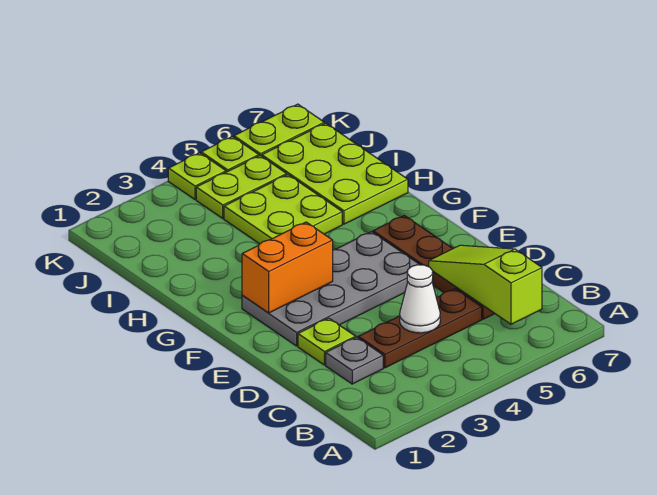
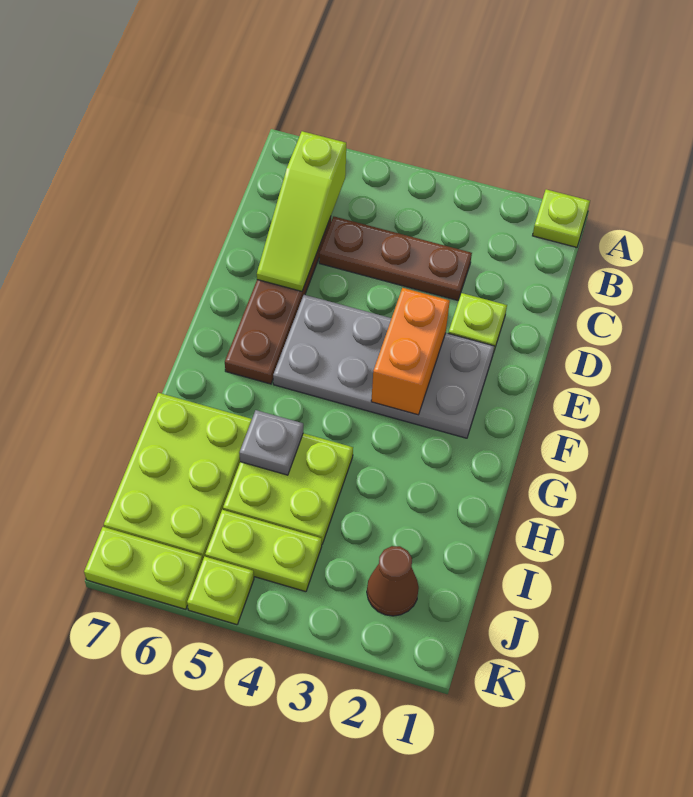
grey 1x1 plate [326,337,383,384] -> grey 1x1 plate moved to [239,410,303,475]
white 1x1 cone [400,265,440,333] -> none
orange 1x2 brick [242,222,333,313] -> orange 1x2 brick turned to [371,288,450,415]
none -> brown 1x1 cone [367,546,419,616]
lime 1x1 plate [168,153,226,199] -> lime 1x1 plate moved to [533,189,590,247]

